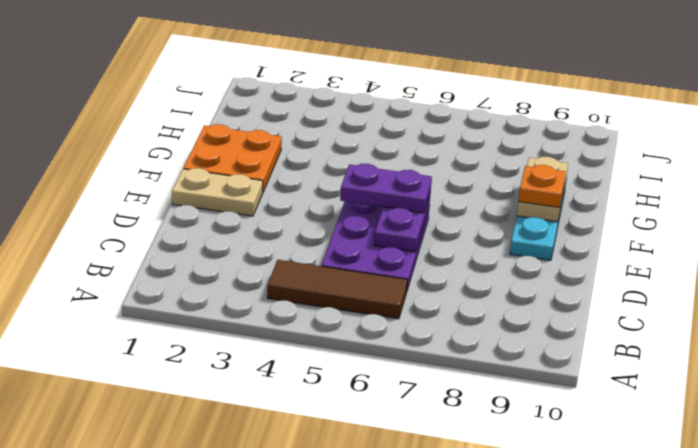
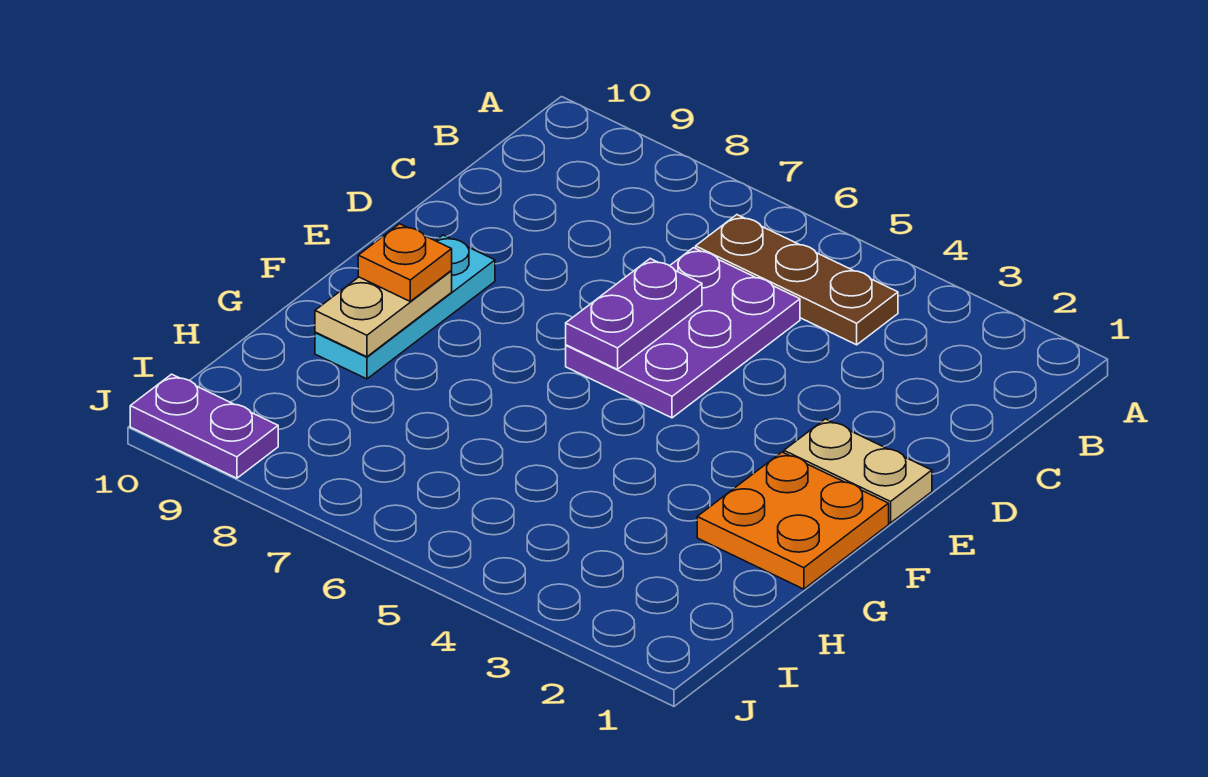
brown 1x3 tile [267,260,407,319] -> brown 1x3 plate [696,215,898,345]
purple 1x2 plate [340,164,432,213] -> purple 1x2 plate moved to [130,374,278,478]

